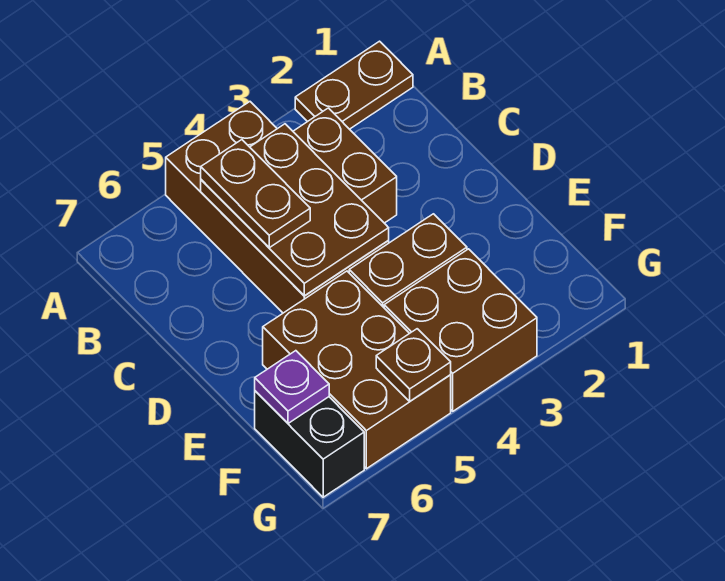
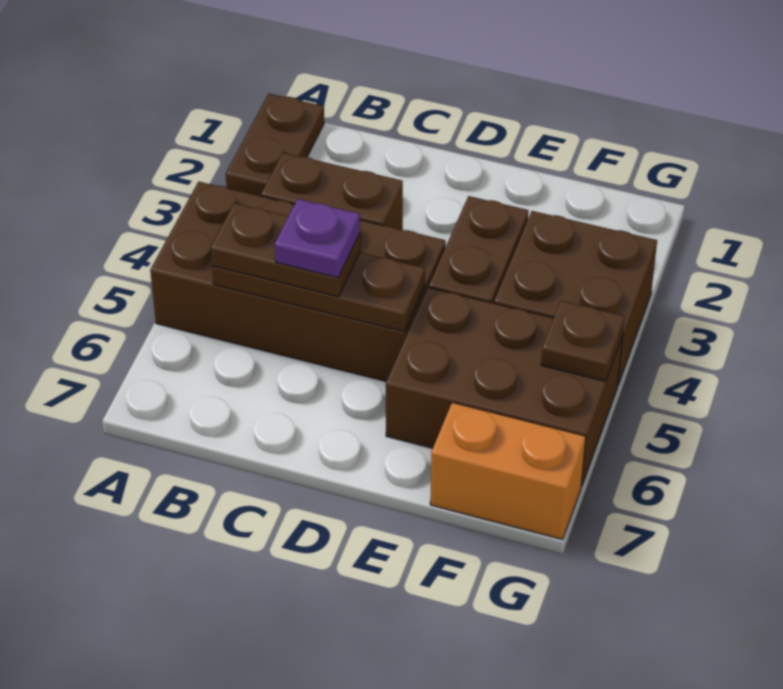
brown 2x3 plate [201,124,389,296] -> brown 1x3 plate [212,252,425,332]
black 1x2 brick [255,391,364,497] -> orange 1x2 brick [430,402,586,540]
purple 1x1 plate [255,351,329,423] -> purple 1x1 plate moved to [275,199,360,278]

